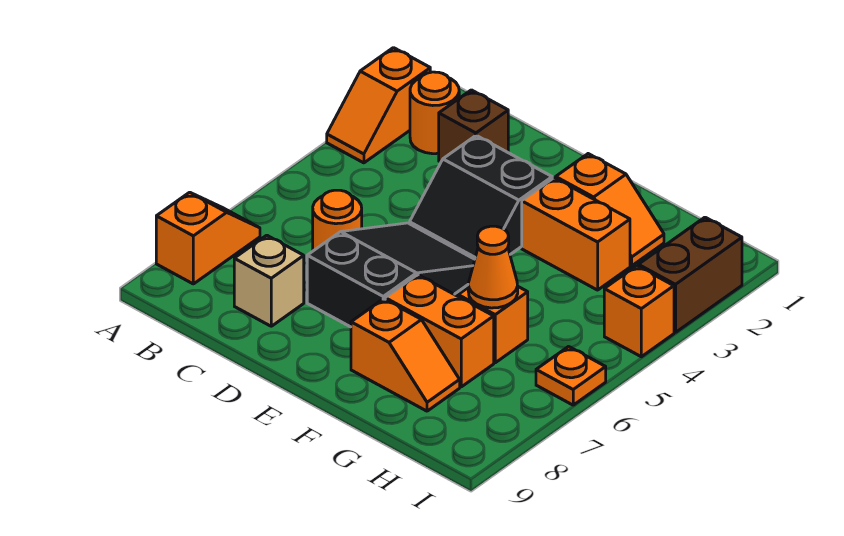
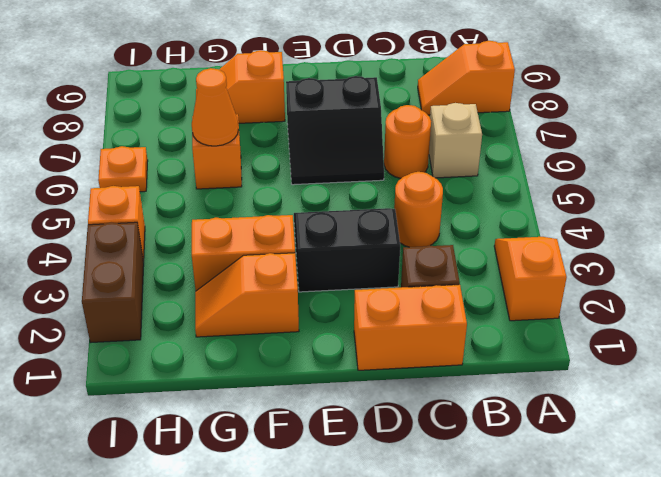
orange 1x2 slope [156,192,260,284] -> orange 1x2 slope turned to [418,41,515,115]
orange 1x1 round brick [410,72,459,154] -> orange 1x1 round brick moved to [394,172,443,247]
tan 1x1 brick [234,235,304,326] -> tan 1x1 brick moved to [429,103,482,178]
black 2x3 slope [307,223,475,327] -> black 2x2 slope [286,76,384,185]
orange 1x2 brick [385,275,494,387] -> orange 1x2 brick moved to [354,285,467,370]

